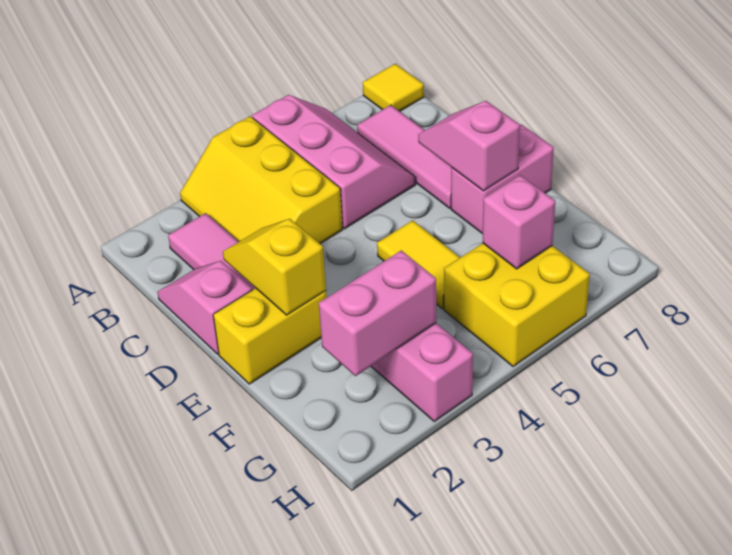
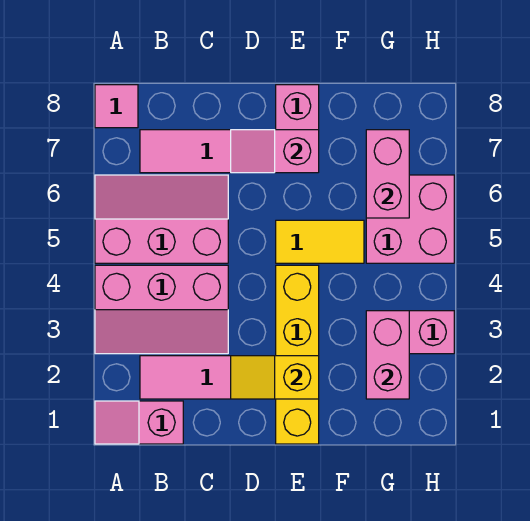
yellow 2x3 slope [180,116,343,244] -> pink 2x3 slope [95,265,228,354]
yellow 1x1 tile [363,64,424,111] -> pink 1x1 tile [95,85,138,128]
pink 1x2 slope [158,261,252,354] -> pink 1x2 slope moved to [95,401,183,444]
yellow 1x2 brick [213,288,327,384] -> yellow 1x4 brick [276,265,319,444]
yellow 2x2 brick [444,243,590,367] -> pink 2x2 brick [366,175,454,263]
pink 1x1 brick [482,175,555,269] -> pink 1x2 brick [366,130,409,218]

